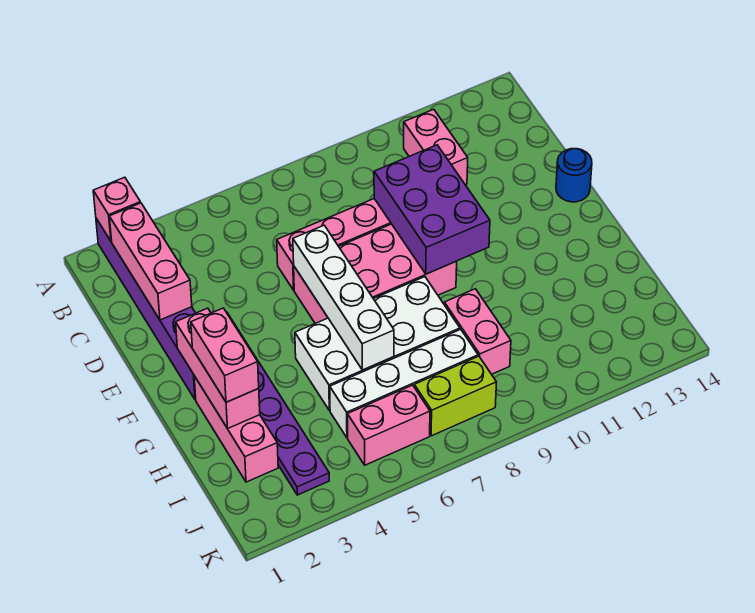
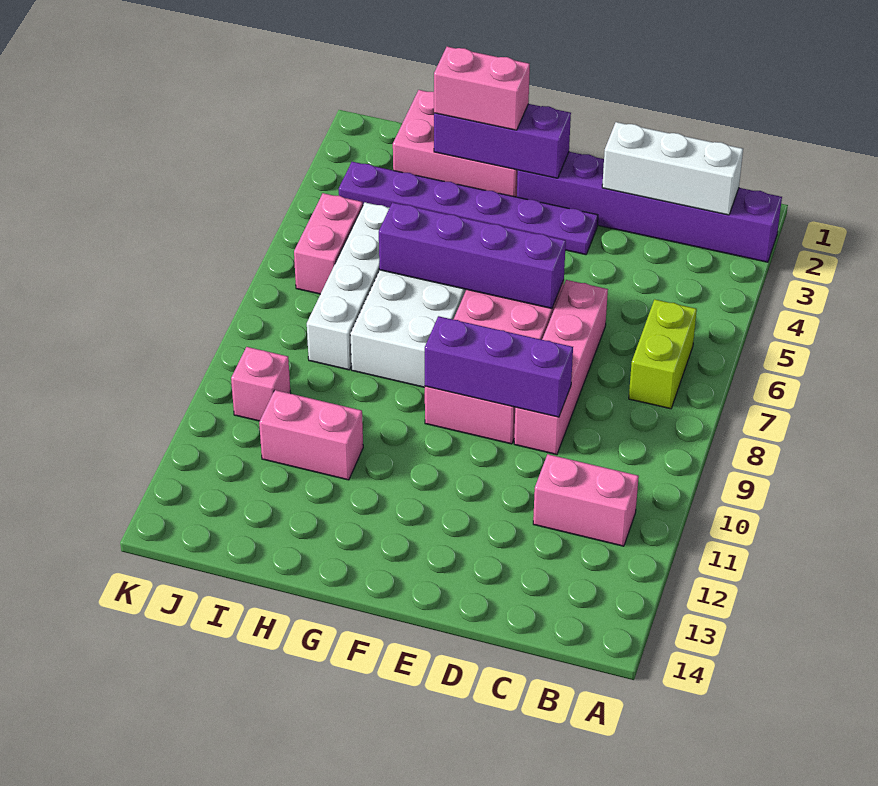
pink 1x1 brick [93,177,141,241] -> pink 1x1 brick moved to [231,347,291,421]
pink 1x3 brick [109,203,192,320] -> white 1x3 brick [602,122,743,215]
purple 2x3 brick [374,145,490,274] -> purple 1x3 brick [425,316,573,417]
white 1x4 brick [293,225,394,370] -> purple 1x4 brick [379,202,566,308]
blue 1x1 round brick [556,149,592,202] -> none
pink 1x3 brick [176,308,260,428] -> purple 1x3 brick [434,104,571,178]
pink 1x3 brick [194,376,278,482] -> pink 2x3 brick [393,90,518,197]
pink 1x2 brick [444,289,511,374] -> pink 1x2 brick moved to [259,390,363,480]
lime 1x2 brick [414,356,496,436] -> lime 1x2 brick moved to [629,299,697,409]

